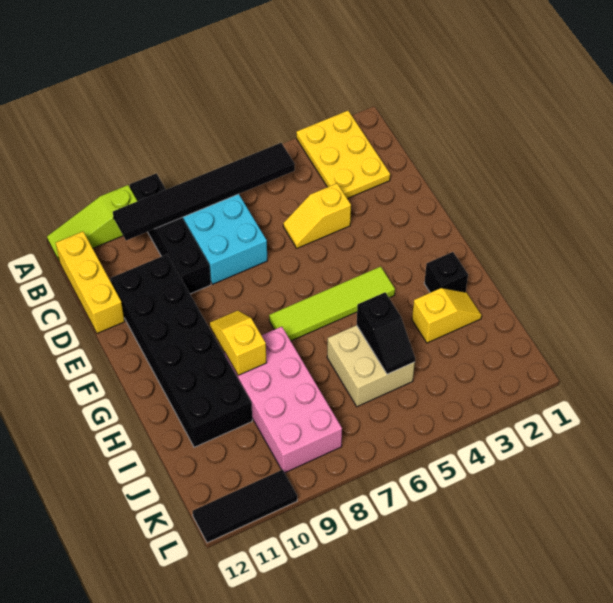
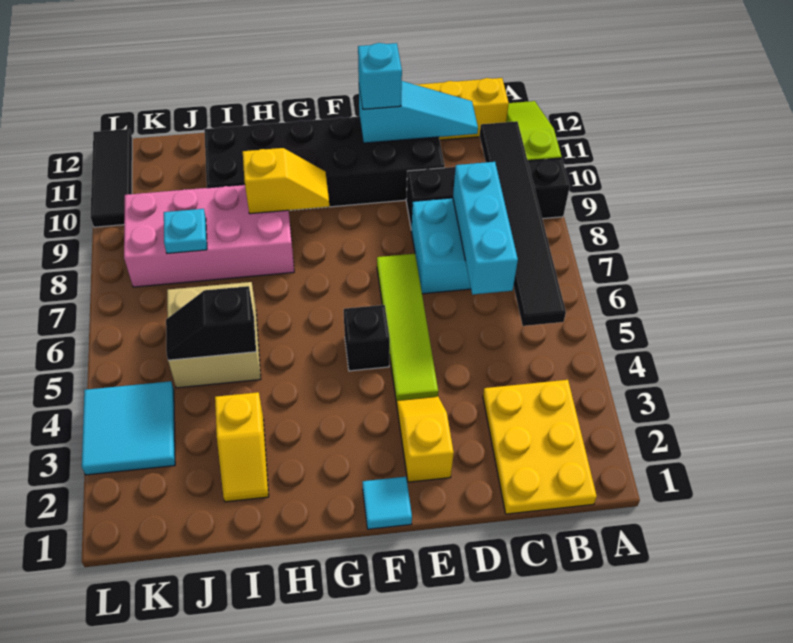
yellow 2x3 plate [296,111,390,199] -> yellow 2x3 plate turned to [483,380,597,514]
none -> cyan 1x3 brick [453,162,518,295]
none -> cyan 1x3 slope [359,81,478,143]
yellow 1x2 slope [283,183,351,248] -> yellow 1x2 slope moved to [397,396,454,482]
none -> cyan 1x1 brick [358,43,402,109]
none -> cyan 1x1 tile [363,477,412,529]
lime 1x4 tile [269,266,395,341] -> lime 1x4 tile moved to [377,254,438,403]
black 1x1 brick [424,252,468,293] -> black 1x1 brick moved to [344,305,390,371]
none -> cyan 1x1 plate [164,209,207,253]
none -> cyan 2x2 tile [82,381,175,475]

